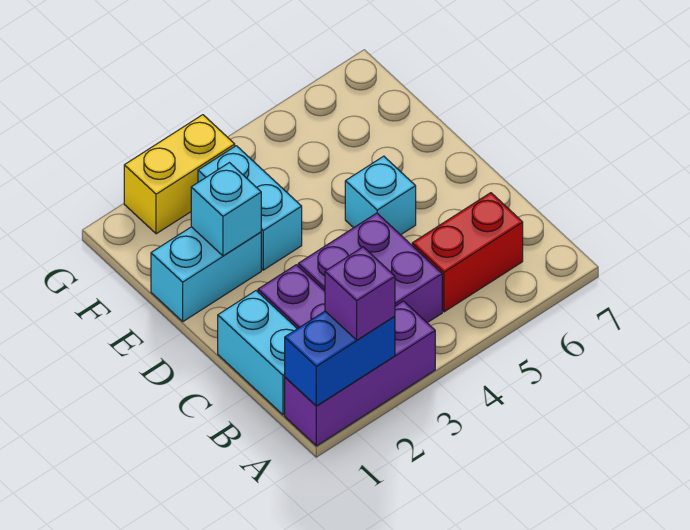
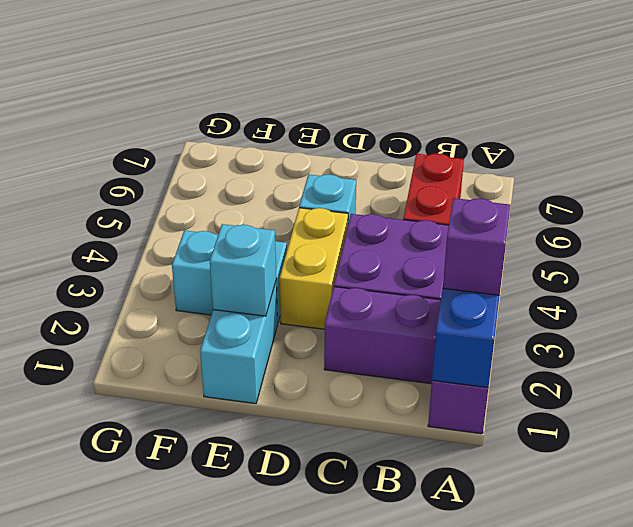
cyan 1x2 brick [218,291,297,415] -> none
yellow 1x2 brick [124,115,235,234] -> yellow 1x2 brick moved to [279,208,348,329]

